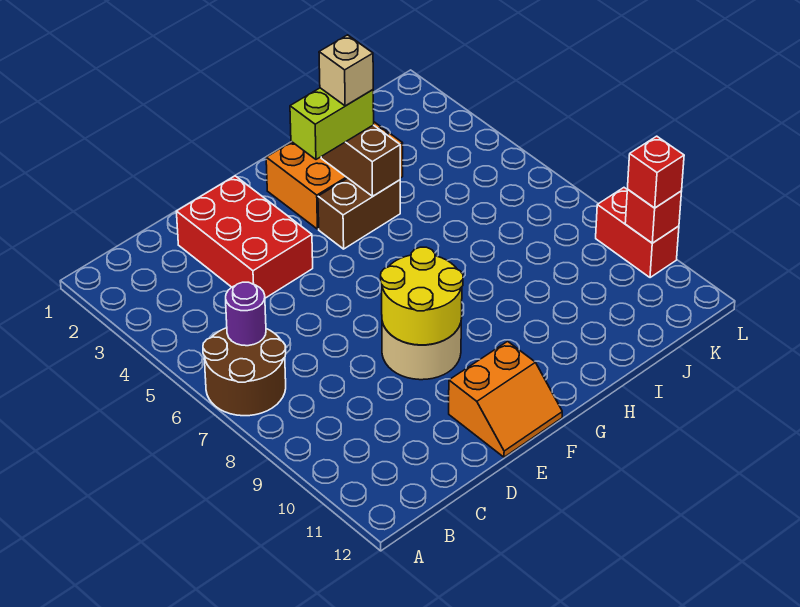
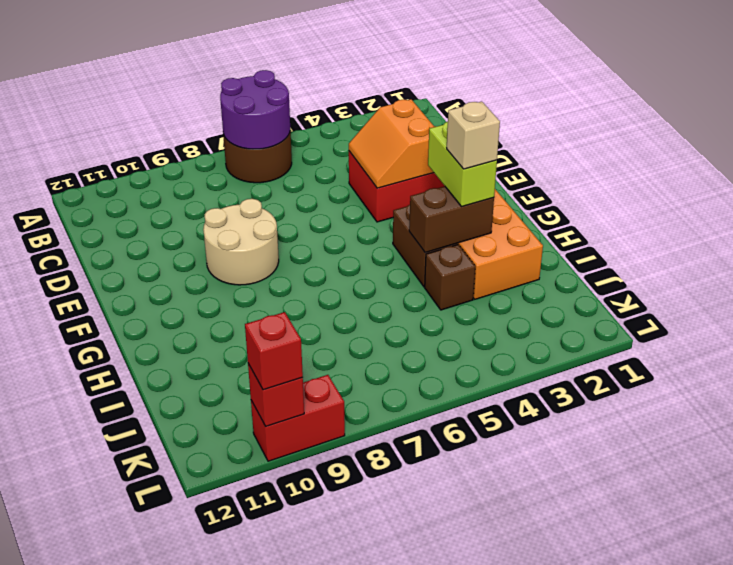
purple 1x1 round brick [226,282,266,346] -> purple 2x2 round brick [220,70,290,149]
yellow 2x2 round brick [381,247,463,345] -> none
orange 2x2 slope [449,341,562,457] -> orange 2x2 slope moved to [349,99,434,188]
none -> brown 1x1 brick [425,244,475,310]

